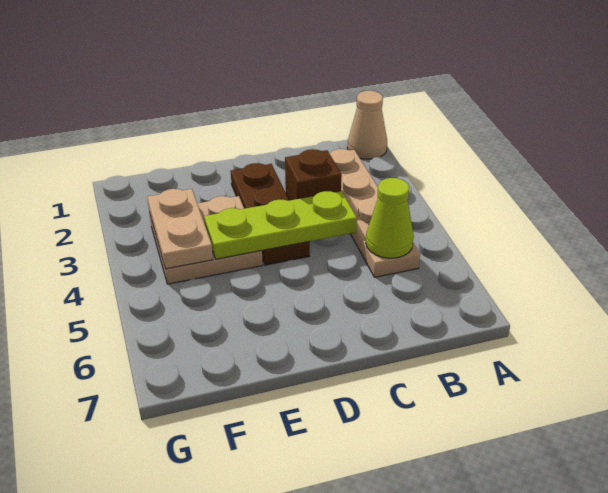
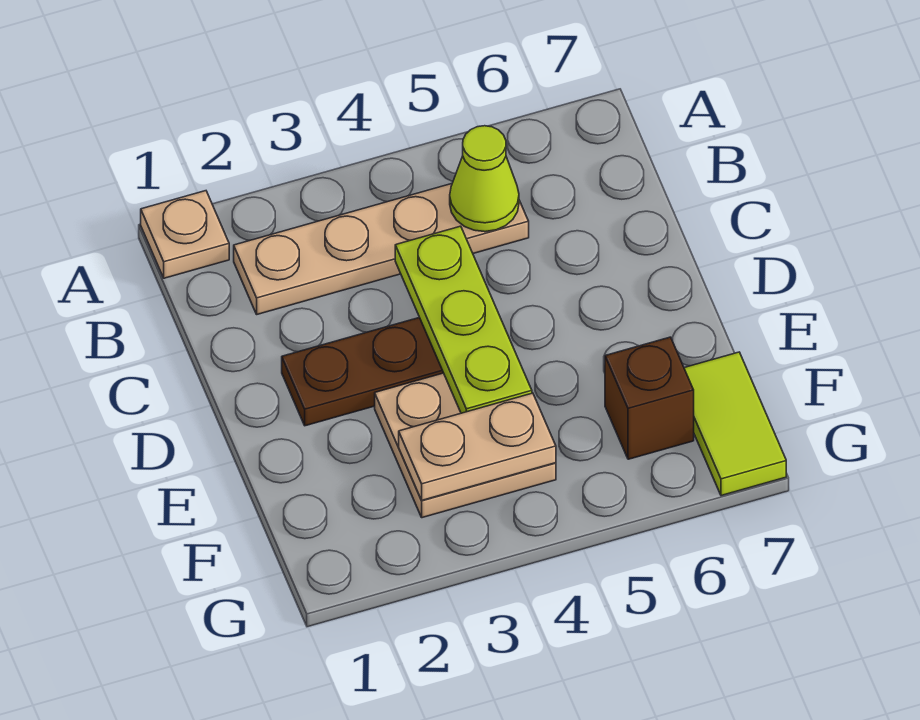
tan 1x1 cone [347,91,387,159] -> tan 1x1 plate [141,191,229,278]
brown 1x1 brick [285,149,342,201] -> brown 1x1 brick moved to [605,337,694,459]
none -> lime 1x2 tile [684,352,786,496]

